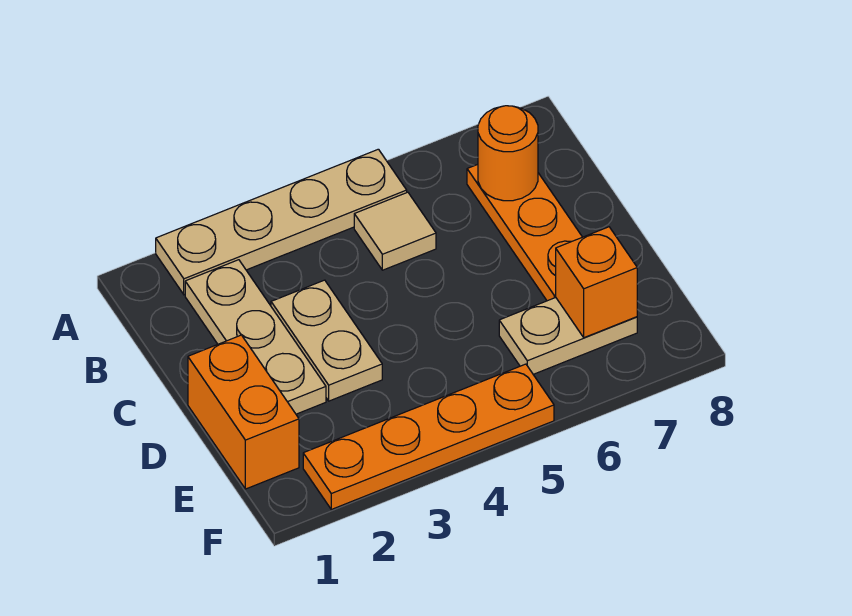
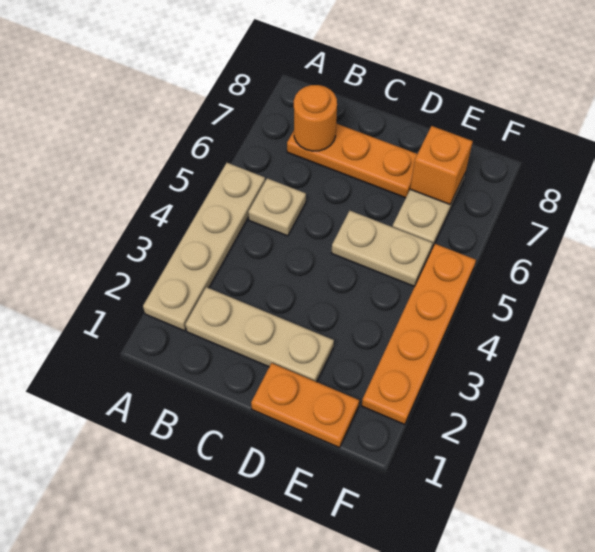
tan 1x1 tile [354,192,436,270] -> tan 1x1 plate [248,178,306,236]
tan 1x2 plate [271,280,382,401] -> tan 1x2 plate moved to [332,211,432,287]
orange 1x2 brick [188,335,299,489] -> orange 1x2 plate [251,363,359,448]

